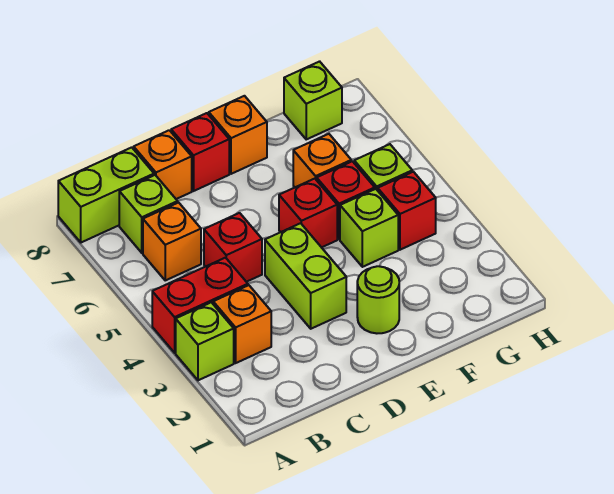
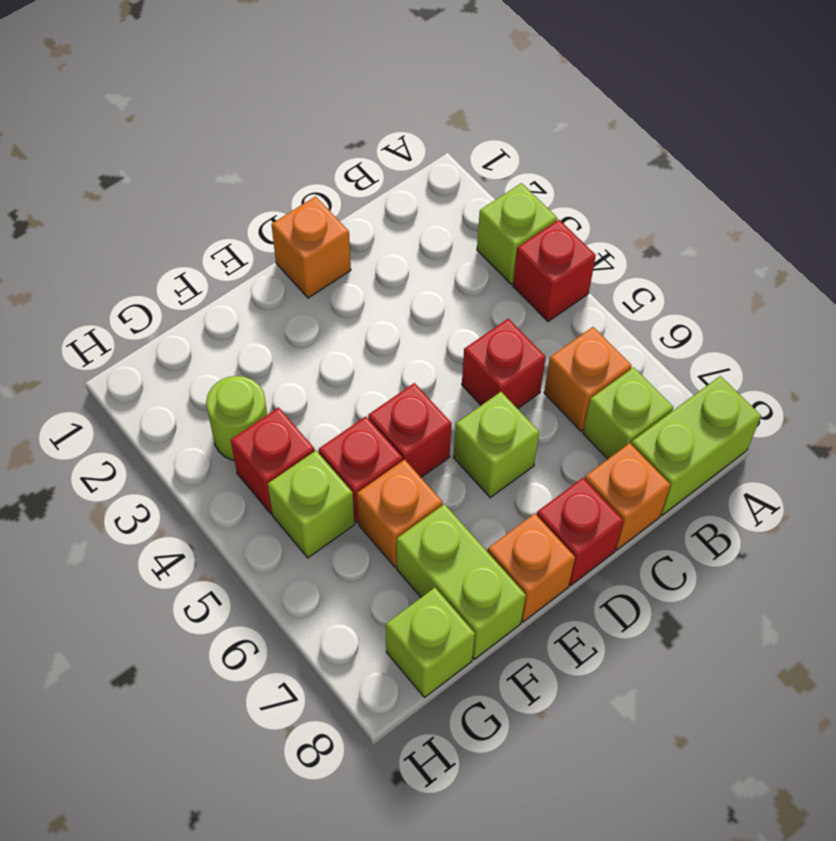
red 1x2 brick [152,258,248,353] -> red 1x1 brick [513,220,596,322]
orange 1x1 brick [213,285,271,363] -> orange 1x1 brick moved to [271,196,351,298]
lime 1x2 brick [265,223,346,329] -> lime 1x2 brick moved to [397,504,526,659]
lime 1x1 round brick [357,266,399,333] -> lime 1x1 round brick moved to [206,376,267,460]
lime 1x1 brick [340,189,398,267] -> lime 1x1 brick moved to [454,392,539,498]

